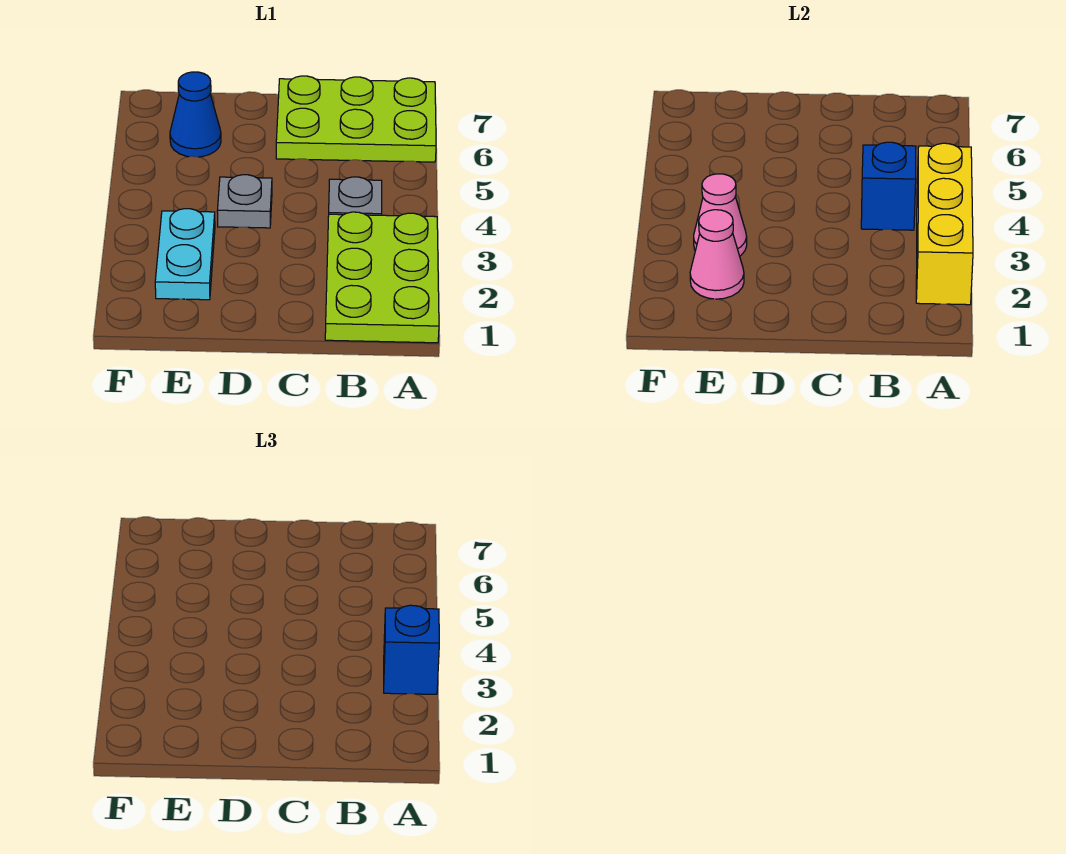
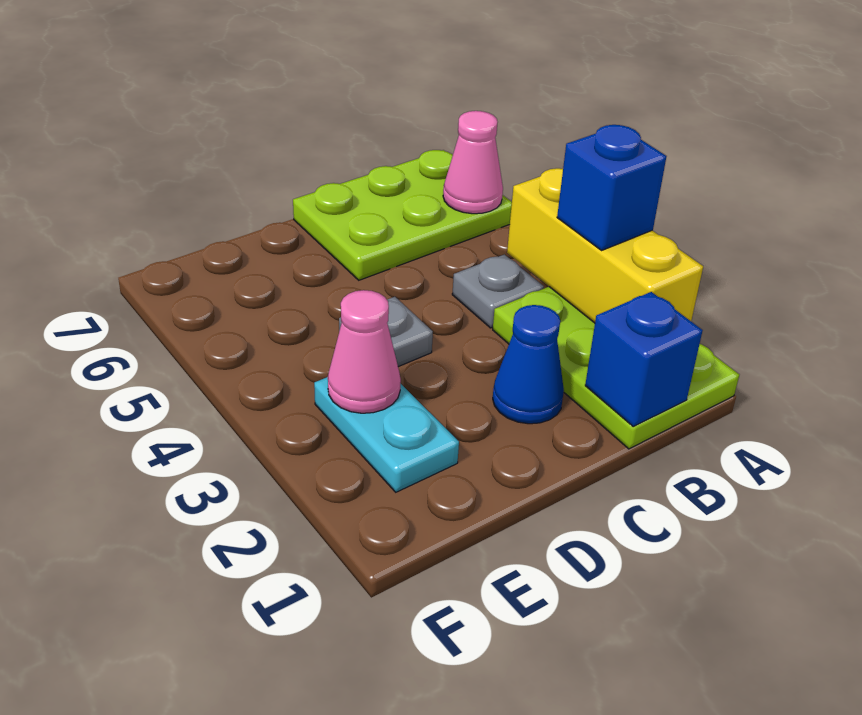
blue 1x1 brick [861,142,916,230] -> blue 1x1 brick moved to [585,292,703,426]
pink 1x1 cone [690,210,744,299] -> pink 1x1 cone moved to [443,111,503,214]
blue 1x1 cone [170,72,221,157] -> blue 1x1 cone moved to [493,305,564,424]

